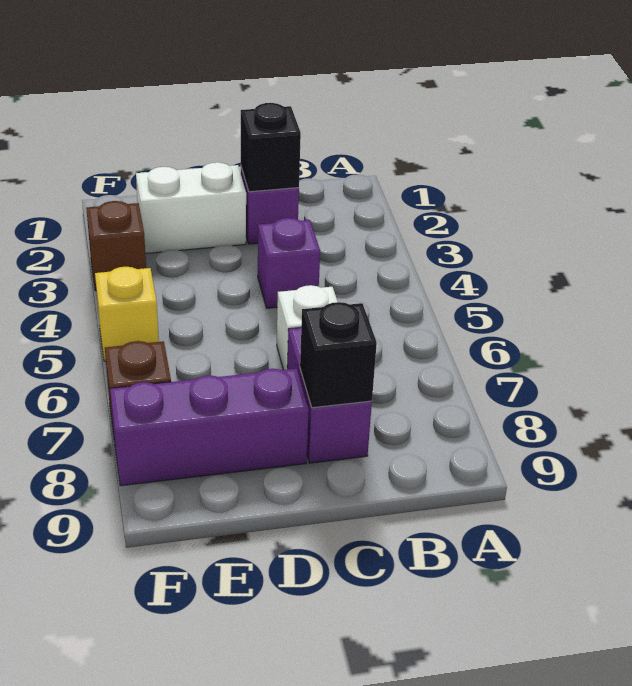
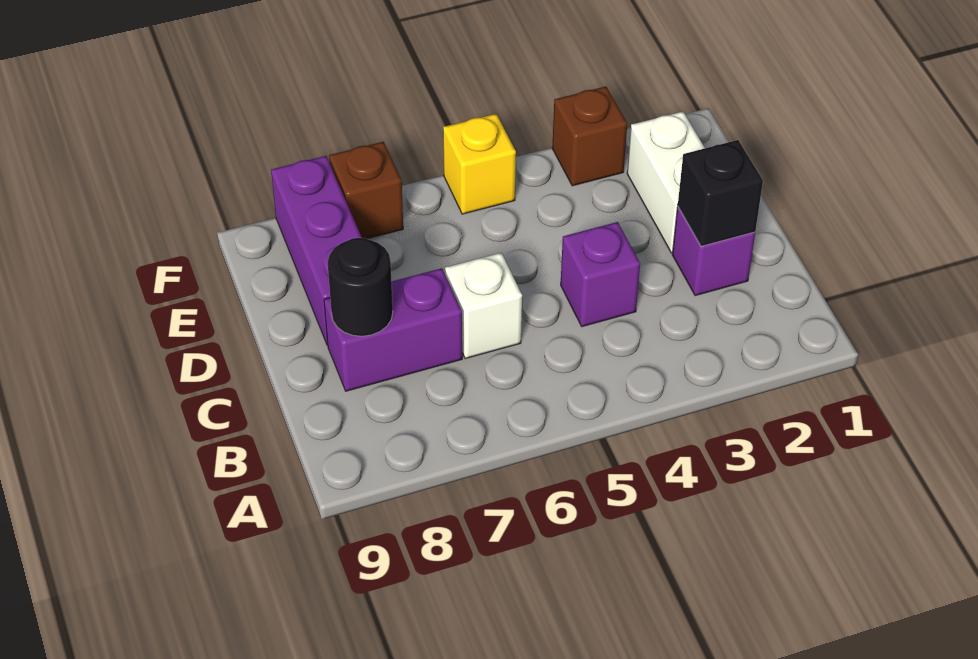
black 1x1 brick [300,302,377,408] -> black 1x1 round brick [328,238,393,336]

